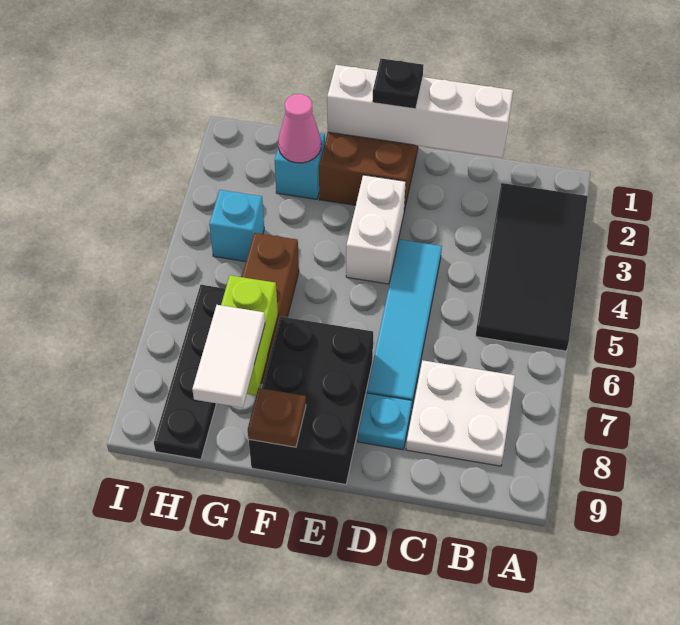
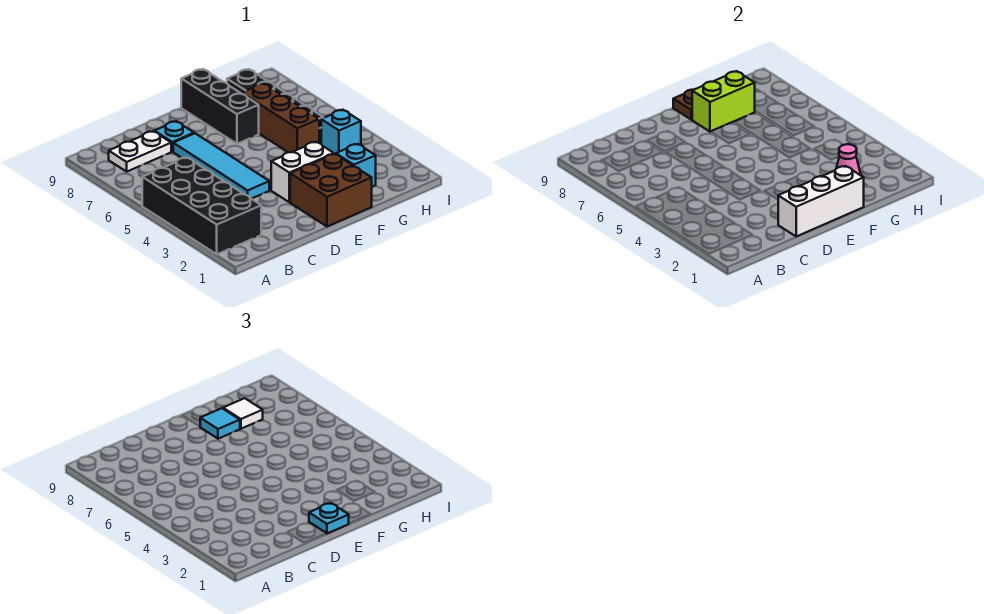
black 2x4 tile [476,183,588,351] -> black 2x4 brick [142,158,261,254]
white 2x2 plate [406,360,515,466] -> white 1x2 plate [109,131,171,172]
white 1x4 brick [327,65,513,158] -> white 1x3 brick [778,166,864,236]
black 1x1 plate [372,59,423,109] -> cyan 1x1 plate [309,503,349,534]
white 1x2 brick [346,175,406,284] -> white 1x2 brick turned to [271,142,334,202]
black 2x3 brick [249,316,373,484] -> black 1x3 brick [181,69,259,144]
none -> cyan 1x1 tile [200,408,240,439]
lime 1x2 brick [221,275,278,395] -> lime 1x2 brick turned to [692,71,755,132]
white 1x2 tile [192,305,265,408] -> white 1x1 tile [223,398,263,429]

